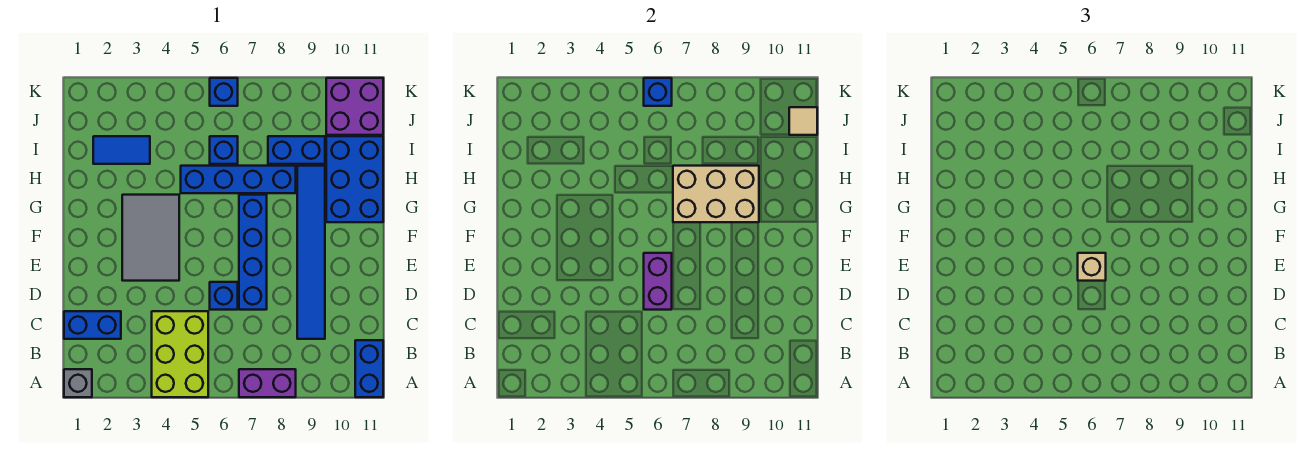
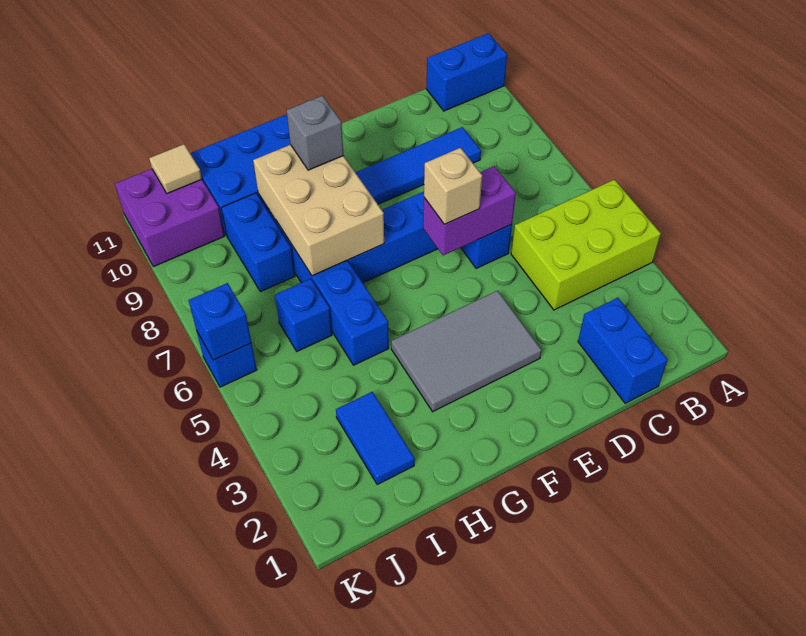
grey 1x1 brick [64,369,92,397] -> grey 1x1 brick moved to [287,96,344,170]
purple 1x2 brick [239,369,296,397] -> none

